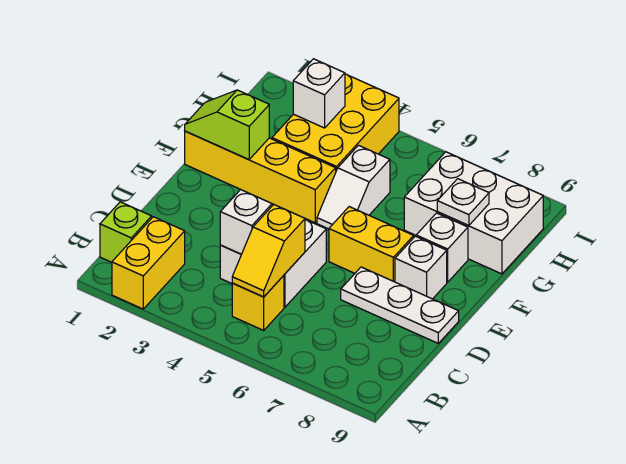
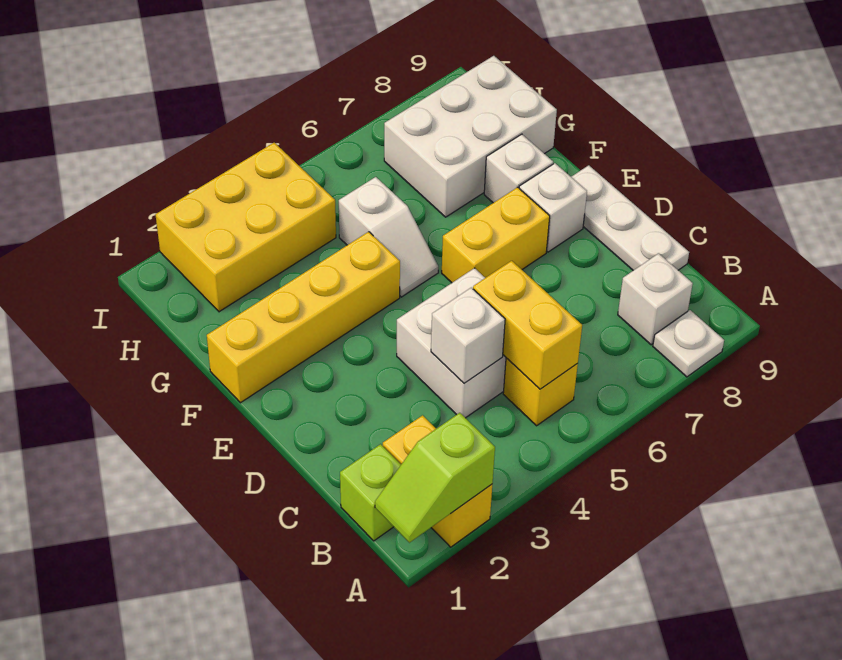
yellow 1x2 slope [232,205,305,297] -> yellow 1x2 brick [473,261,582,389]
white 1x3 plate [341,267,459,343] -> white 1x3 plate turned to [571,165,689,270]
lime 1x2 slope [185,90,269,160] -> lime 1x2 slope moved to [375,413,495,543]
yellow 2x3 brick [272,74,399,171] -> yellow 2x3 brick turned to [155,143,336,312]
white 1x1 plate [437,179,489,226] -> white 1x1 plate moved to [653,310,724,377]
white 1x1 brick [293,59,345,128] -> white 1x1 brick moved to [618,253,693,345]

